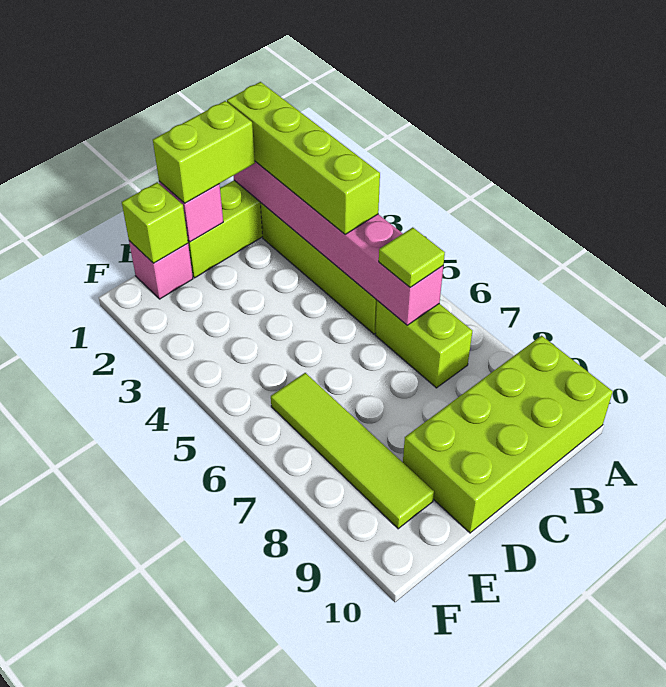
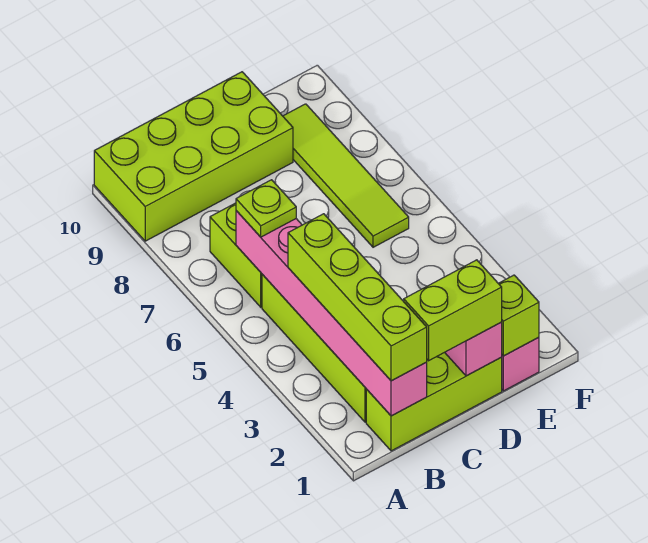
lime 1x1 tile [379,227,445,287] -> lime 1x1 plate [236,180,296,237]

